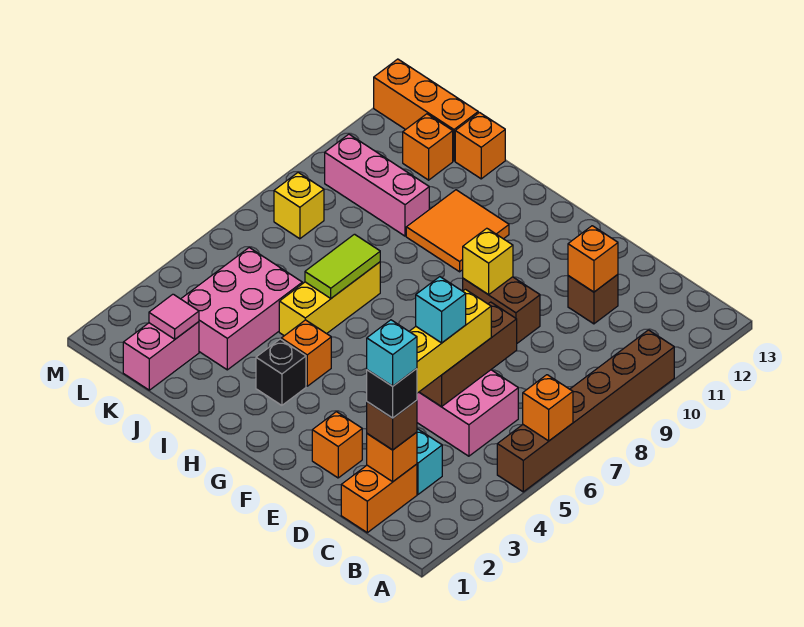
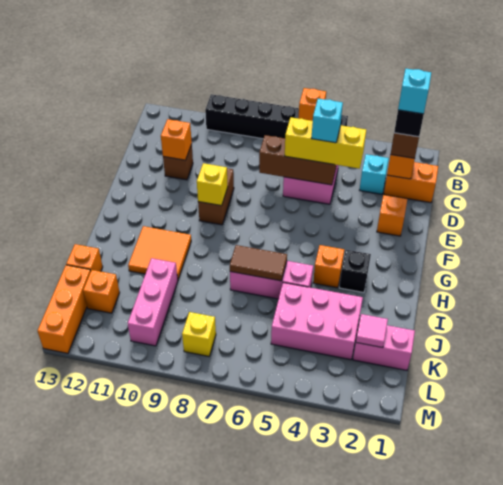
brown 1x6 brick [497,330,674,492] -> black 1x6 brick [205,94,348,139]
yellow 1x3 brick [279,262,380,336] -> pink 1x3 brick [230,261,313,299]
lime 1x2 tile [305,234,380,298] -> brown 1x2 tile [230,245,287,281]

